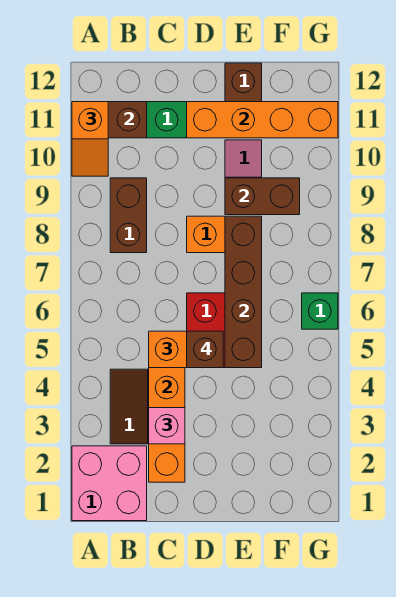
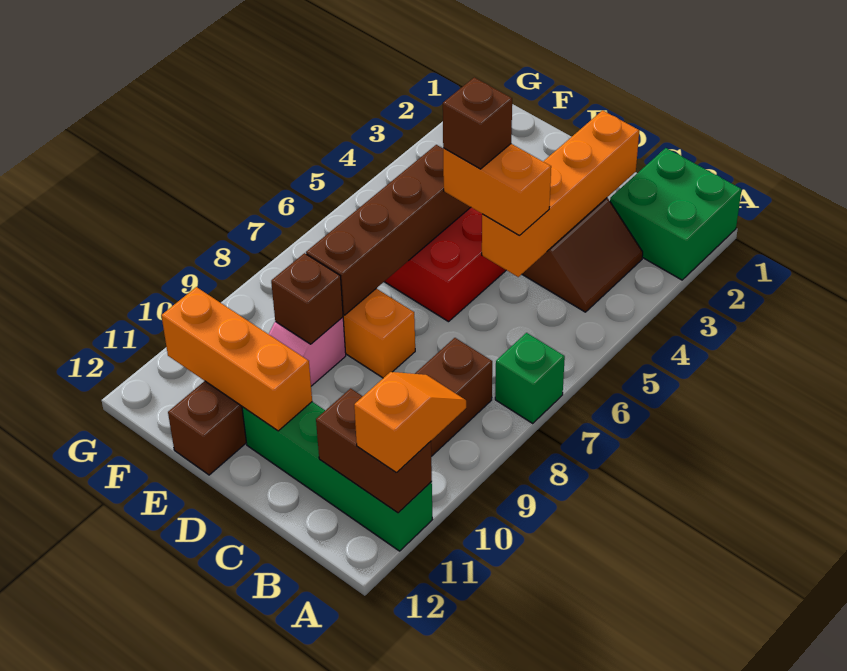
pink 2x2 brick [72,446,147,521] -> green 2x2 brick [610,148,742,280]
pink 1x1 brick [149,408,185,444] -> none
orange 1x4 brick [187,102,338,138] -> orange 1x3 brick [161,287,312,431]
brown 1x2 brick [225,178,300,215] -> brown 1x1 brick [271,253,343,344]
green 1x1 brick [302,293,338,329] -> green 1x1 brick moved to [495,333,565,423]

